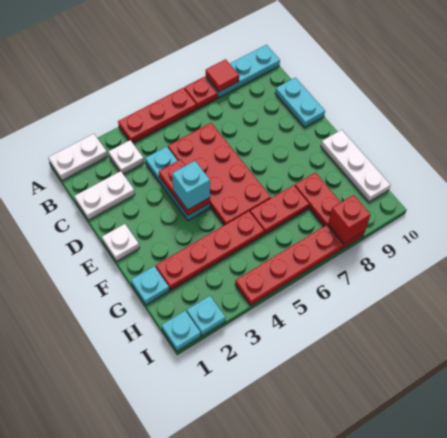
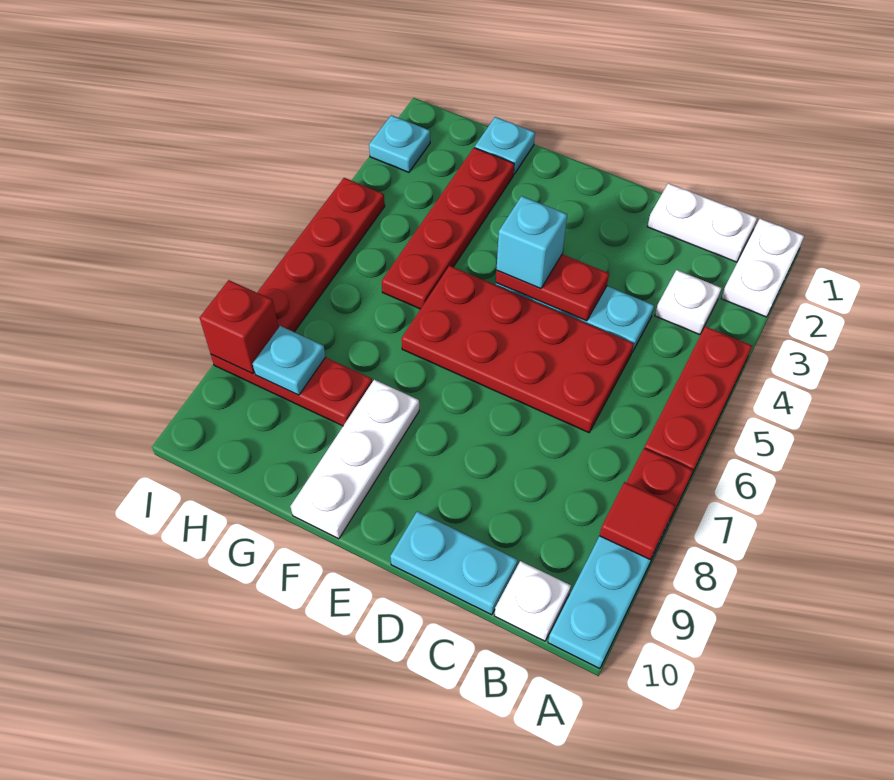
white 1x2 plate [75,171,135,220] -> white 1x2 plate turned to [647,183,757,262]
white 1x1 plate [102,224,139,261] -> white 1x1 plate moved to [494,561,571,641]
white 1x3 plate [321,130,391,202] -> white 1x3 plate turned to [290,380,419,539]
red 1x2 plate [250,185,309,234] -> none
cyan 1x1 plate [162,311,201,351] -> cyan 1x1 plate moved to [253,326,326,395]

